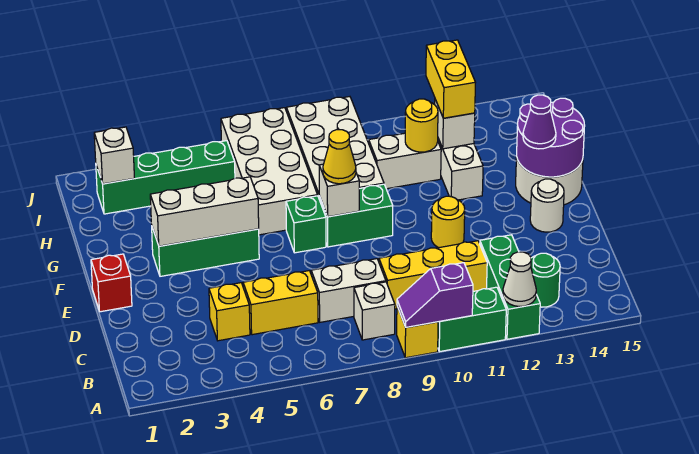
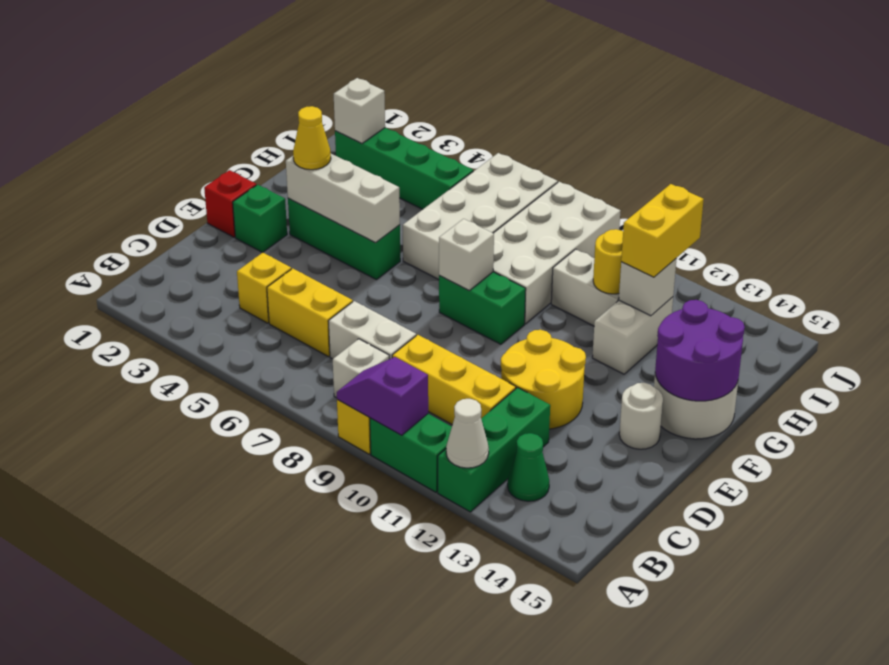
green 1x1 round brick [531,253,560,307] -> green 1x1 cone [508,433,549,501]
yellow 1x1 round brick [431,196,465,248] -> yellow 2x2 round brick [501,330,586,429]
green 1x1 brick [286,196,326,253] -> green 1x1 brick moved to [233,185,287,253]
yellow 1x1 cone [323,130,356,184] -> yellow 1x1 cone moved to [293,106,331,170]
purple 1x1 cone [523,95,556,149] -> none

